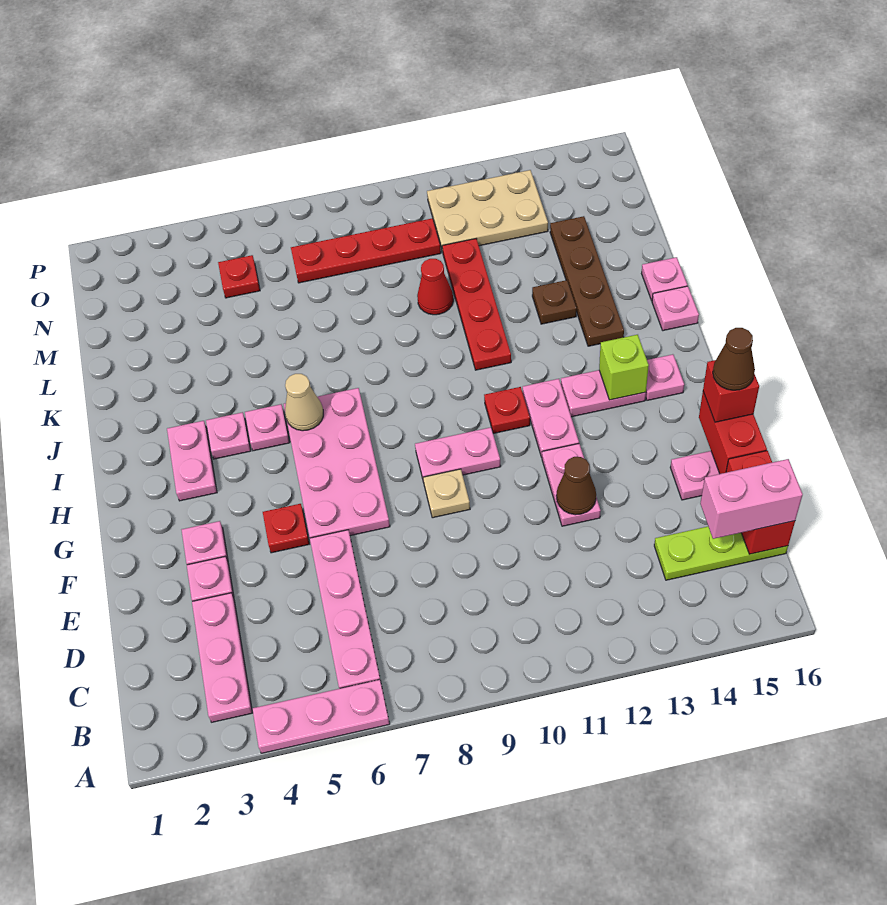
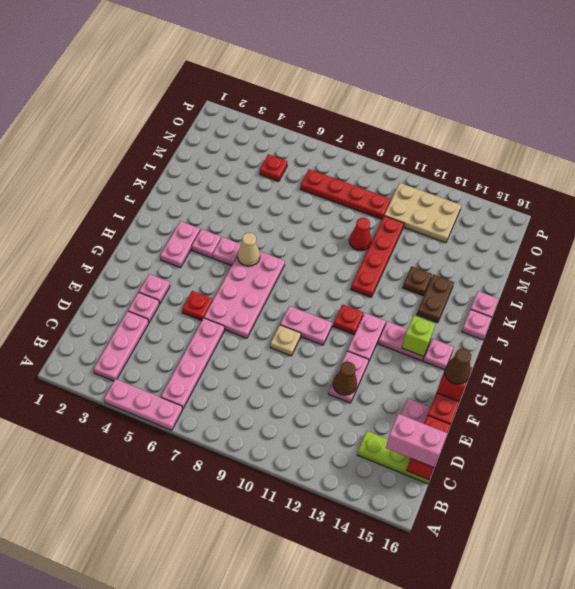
brown 1x4 plate [550,216,624,346] -> brown 1x2 plate [417,275,454,323]

